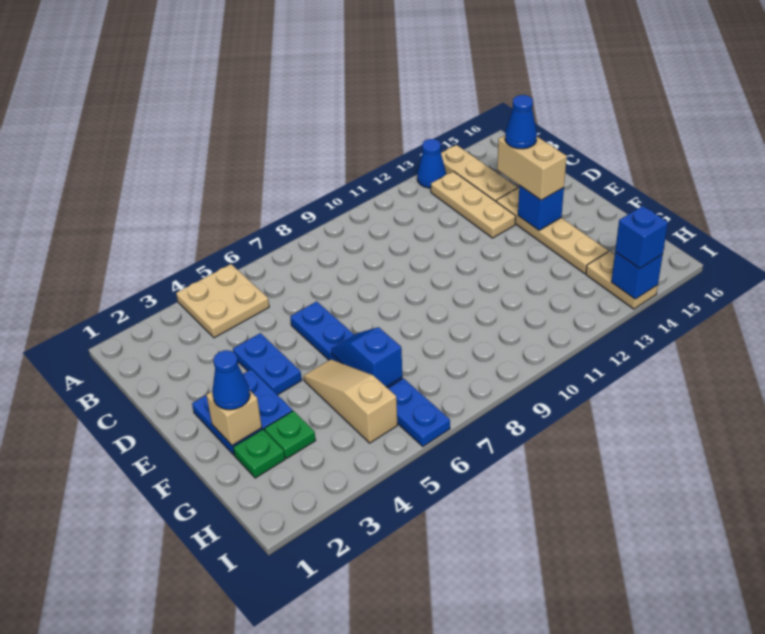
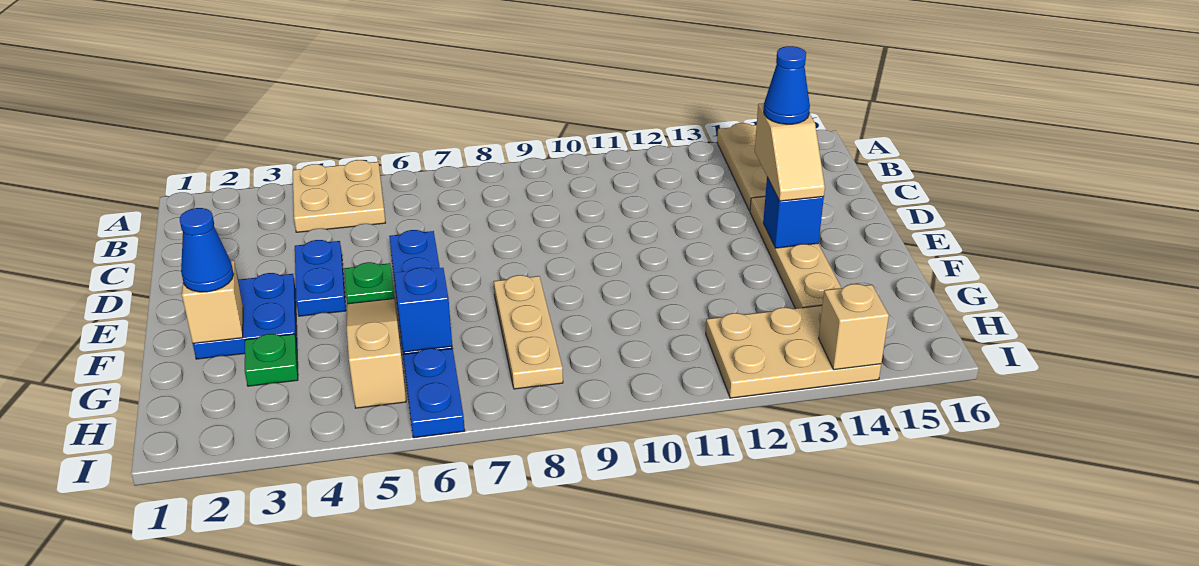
blue 1x1 cone [417,139,446,188] -> none
tan 1x3 plate [431,171,516,238] -> tan 1x3 plate moved to [494,275,563,389]
tan 1x2 brick [497,135,567,200] -> tan 1x2 slope [755,103,825,201]
green 1x1 plate [233,429,285,478] -> green 1x1 plate moved to [344,262,394,304]
tan 1x2 plate [586,251,658,309] -> tan 2x3 plate [706,305,881,398]
blue 1x1 brick [611,252,663,299] -> tan 1x1 brick [819,284,889,370]
blue 1x1 brick [615,206,668,269] -> none

